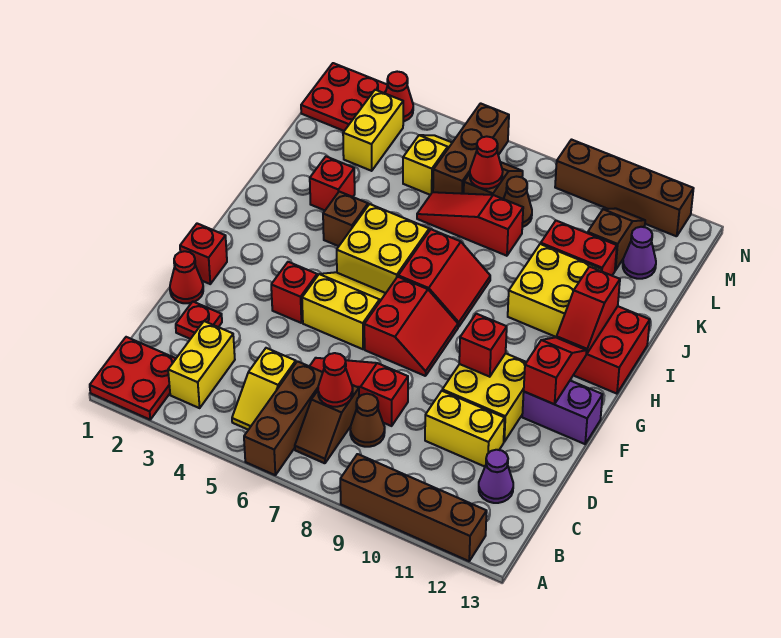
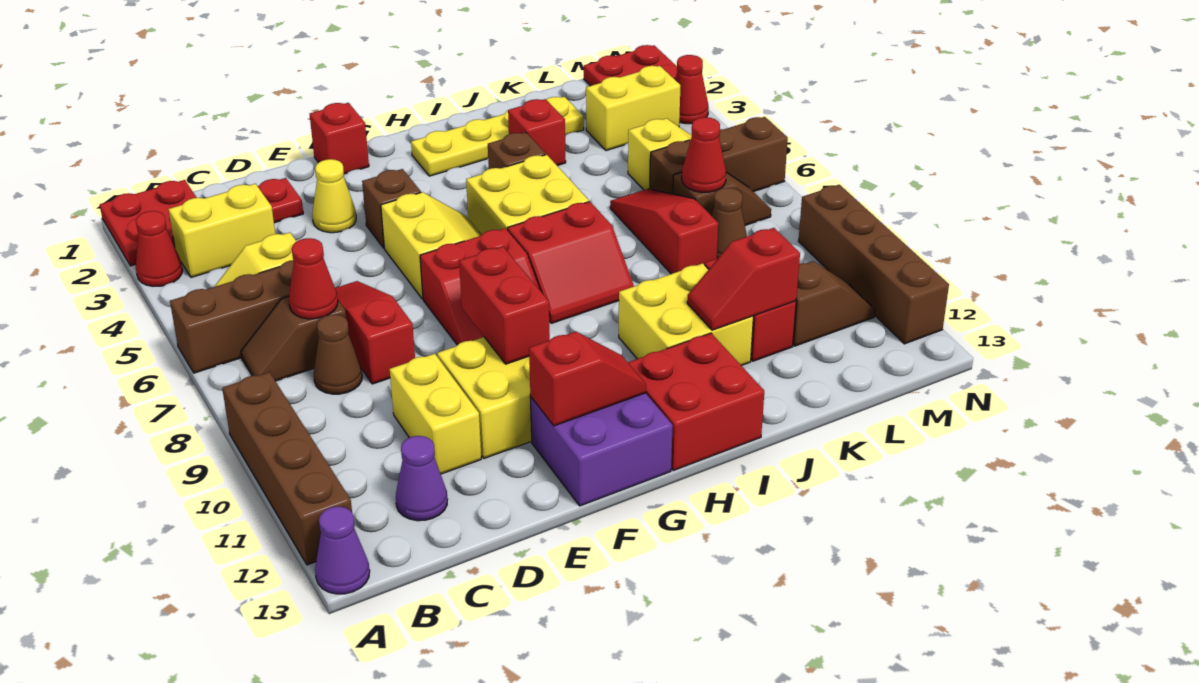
red 1x1 cone [170,251,203,303] -> red 1x1 cone moved to [136,211,183,286]
none -> yellow 1x1 cone [312,159,356,233]
red 1x1 brick [271,262,317,323] -> brown 1x1 brick [362,169,421,248]
red 1x1 brick [459,314,507,377] -> red 1x2 brick [459,247,550,364]
purple 1x2 brick [522,381,603,444] -> purple 2x2 brick [530,393,673,506]
none -> yellow 1x4 plate [411,97,584,176]
red 1x2 slope [557,267,620,354] -> red 1x2 slope moved to [687,228,800,330]
purple 1x1 cone [623,227,656,279] -> purple 1x1 cone moved to [315,506,370,594]

